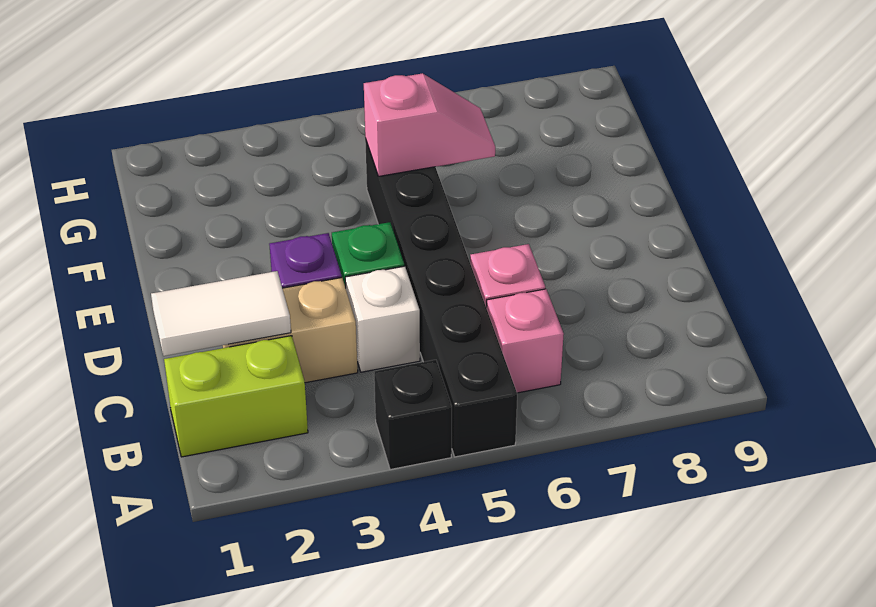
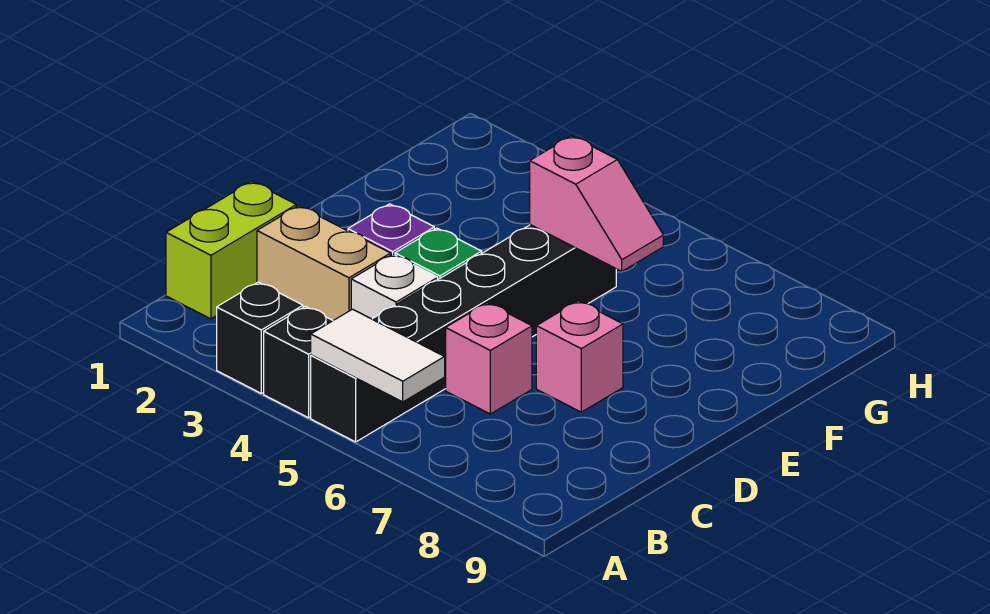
none -> black 1x1 brick [217,282,303,393]
lime 1x2 brick [164,336,308,457] -> lime 1x2 brick turned to [166,182,296,319]
pink 1x1 brick [486,289,564,393] -> pink 1x1 brick moved to [536,301,623,412]
white 1x2 tile [151,271,291,356] -> white 1x2 tile moved to [311,309,445,402]

